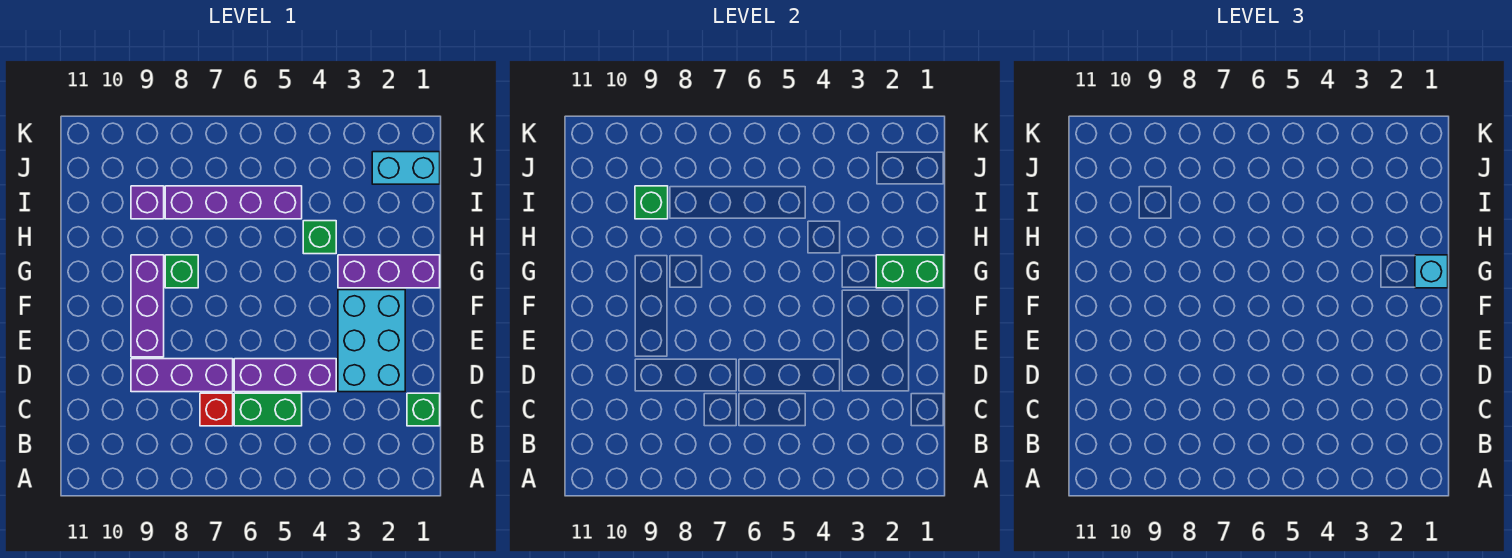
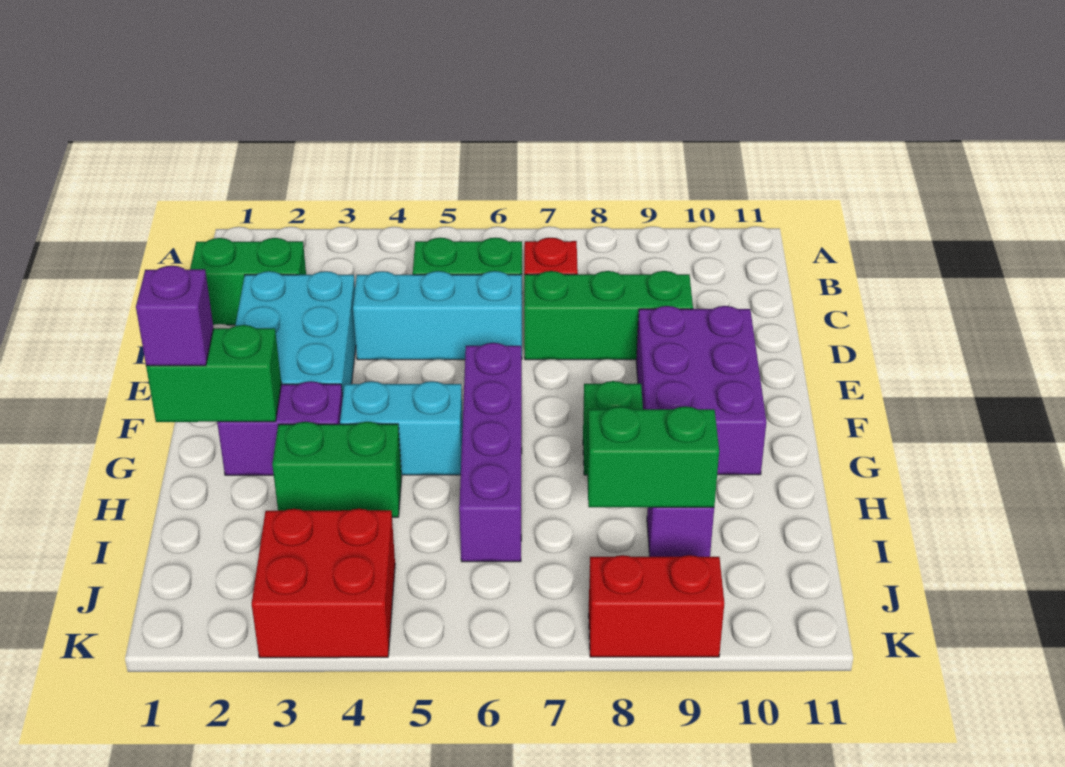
green 1x1 brick [407,393,440,426] -> green 1x2 brick [190,238,306,325]
purple 1x3 brick [234,359,336,392] -> cyan 1x3 brick [353,271,522,360]
purple 1x3 brick [131,359,233,392] -> green 1x3 brick [524,271,693,360]
purple 1x3 brick [131,255,164,357] -> purple 2x3 brick [636,306,766,475]
purple 1x3 brick [338,255,440,288] -> purple 1x2 brick [217,381,343,475]
cyan 1x1 brick [1415,255,1448,288] -> purple 1x1 brick [136,266,213,366]
green 1x1 brick [303,221,336,254] -> green 1x2 brick [272,422,402,517]
purple 1x4 brick [165,186,302,219] -> purple 1x4 brick turned to [459,343,522,562]
green 1x1 brick [635,186,668,219] -> green 1x2 brick [587,406,719,507]
cyan 1x2 brick [372,152,440,184] -> cyan 1x2 brick moved to [340,381,463,475]
none -> red 2x2 brick [252,509,395,658]
none -> red 1x2 brick [589,555,724,657]

